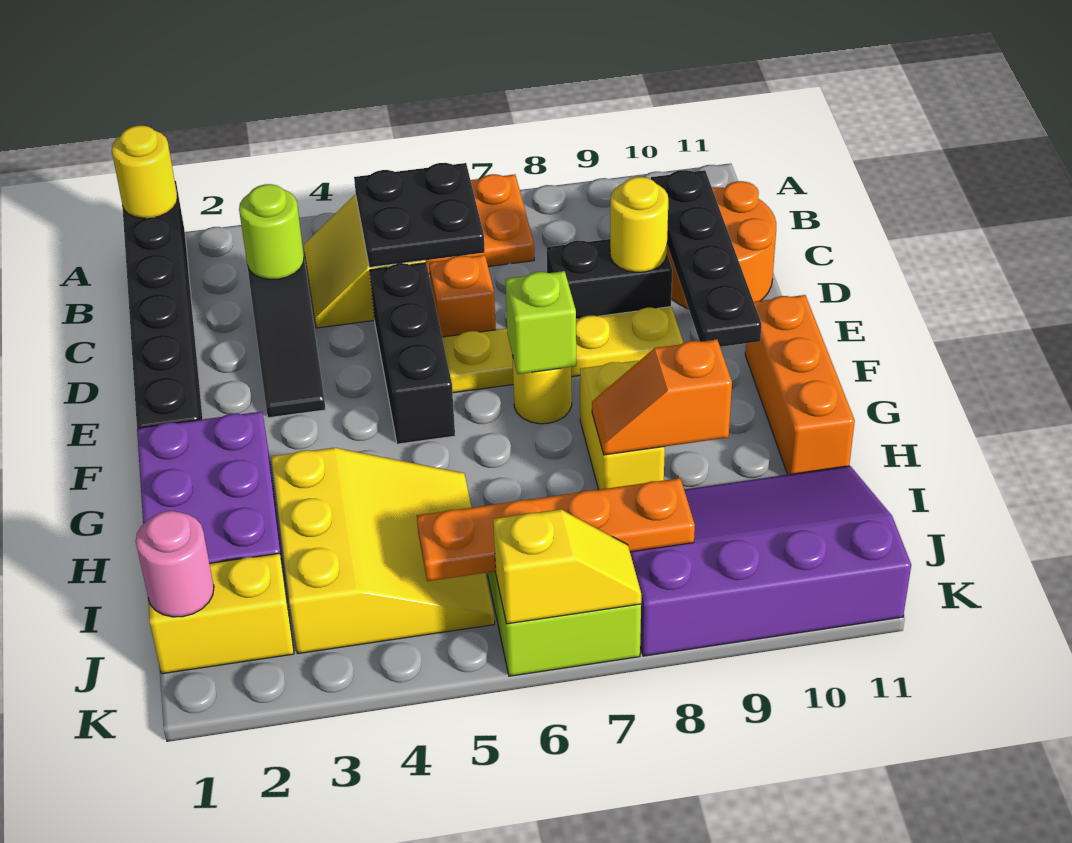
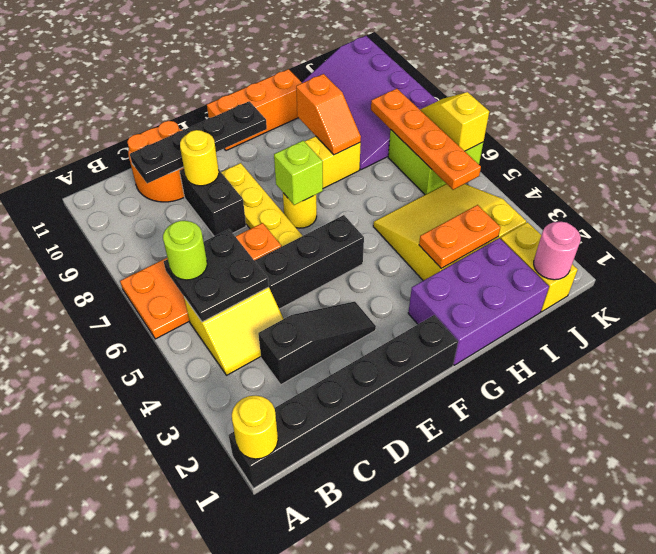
lime 1x1 round brick [239,184,304,279] -> lime 1x1 round brick moved to [163,221,207,280]
none -> orange 1x2 plate [419,205,501,268]

